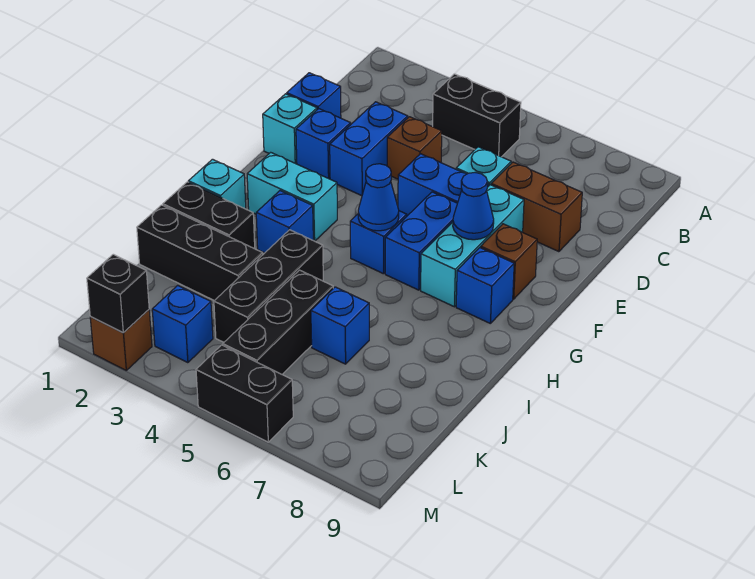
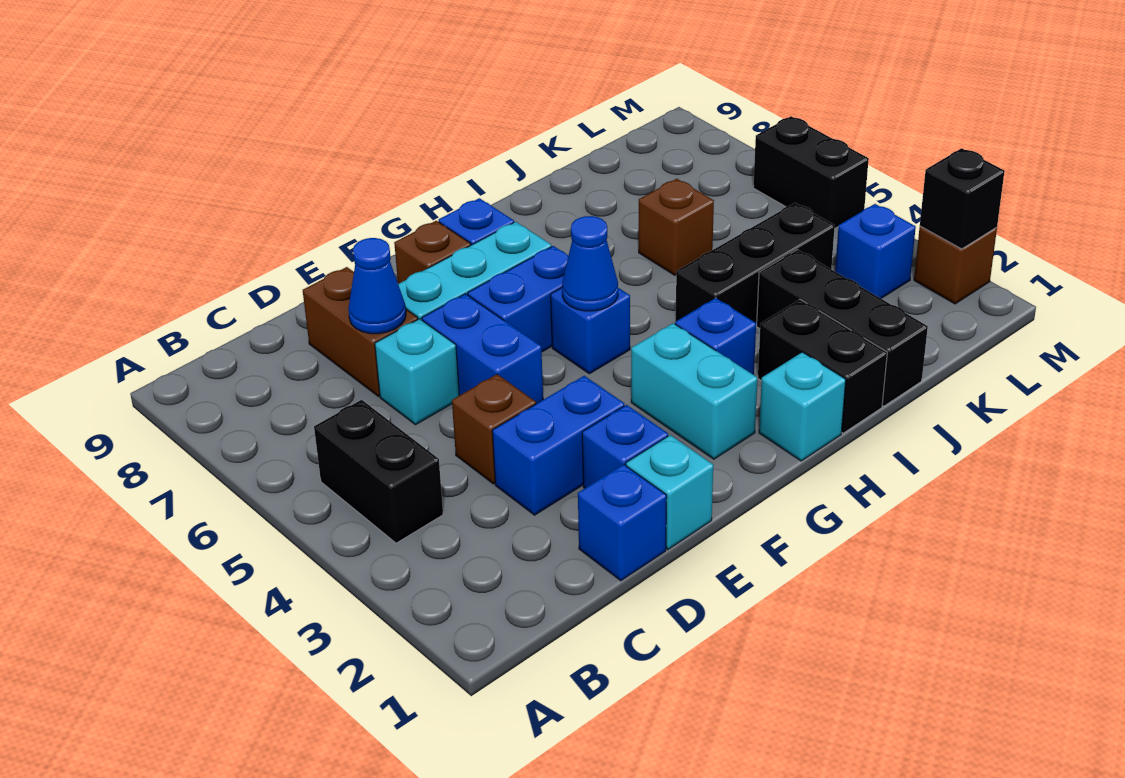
blue 1x1 cone [453,173,494,240] -> blue 1x1 cone moved to [348,238,406,334]
black 1x3 brick [223,270,333,374] -> none
blue 1x1 brick [311,287,369,364] -> brown 1x1 brick [639,179,714,275]

